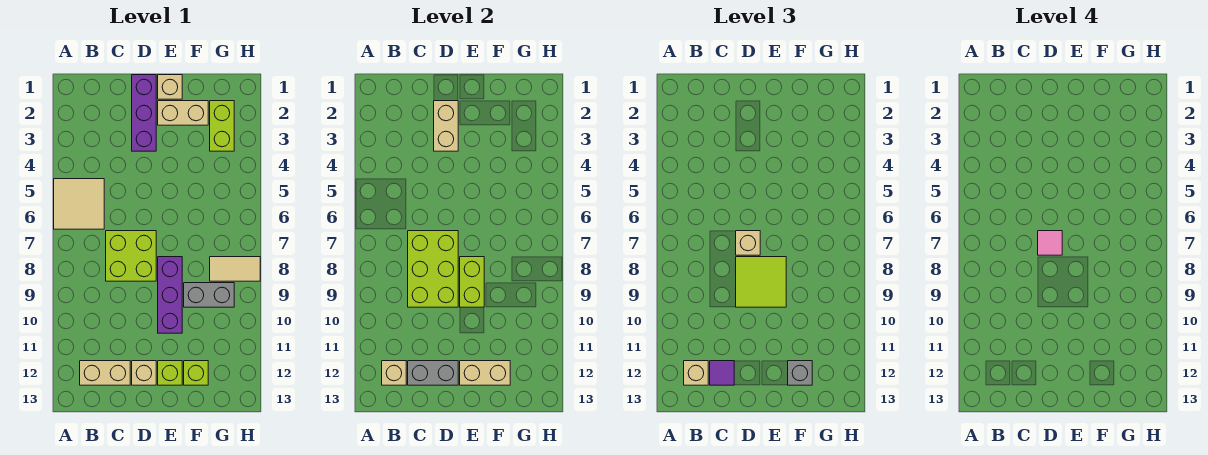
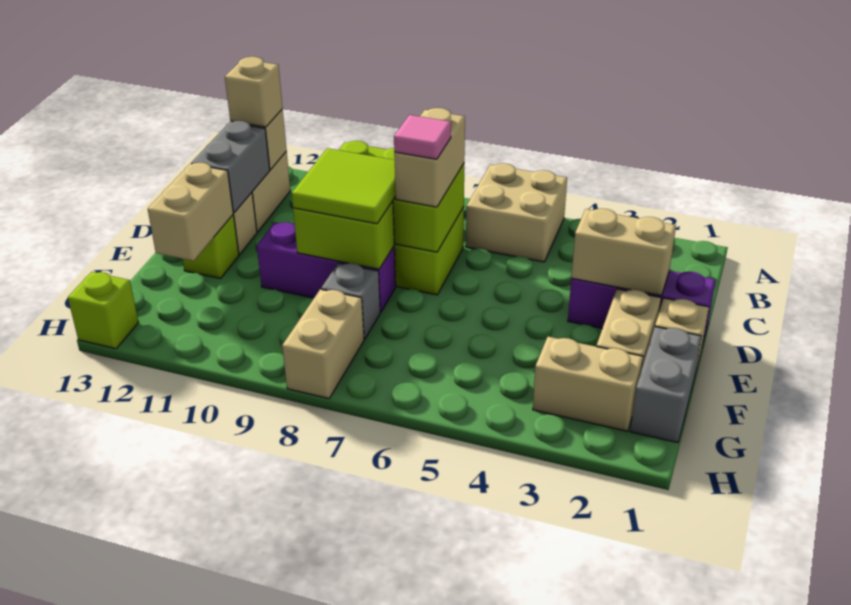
tan 2x2 tile [54,179,104,229] -> tan 2x2 brick [466,163,567,262]
purple 1x1 tile [710,361,734,385] -> none
tan 1x1 brick [736,231,760,255] -> tan 1x2 brick [394,108,465,207]
grey 1x2 brick [184,283,234,307] -> grey 1x2 brick moved to [630,327,702,443]
lime 1x1 brick [184,361,208,385] -> lime 1x1 brick moved to [68,272,139,349]
grey 1x1 brick [788,361,812,385] -> grey 1x1 brick moved to [321,263,380,339]
lime 1x2 brick [210,101,234,151] -> tan 1x2 brick [533,337,643,431]
tan 1x2 tile [210,257,260,281] -> tan 1x2 brick [282,289,364,398]

